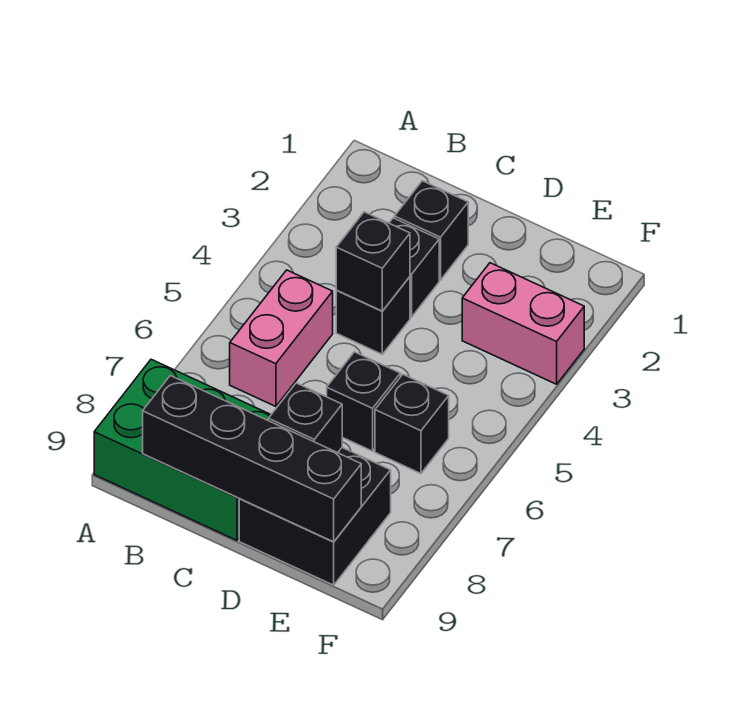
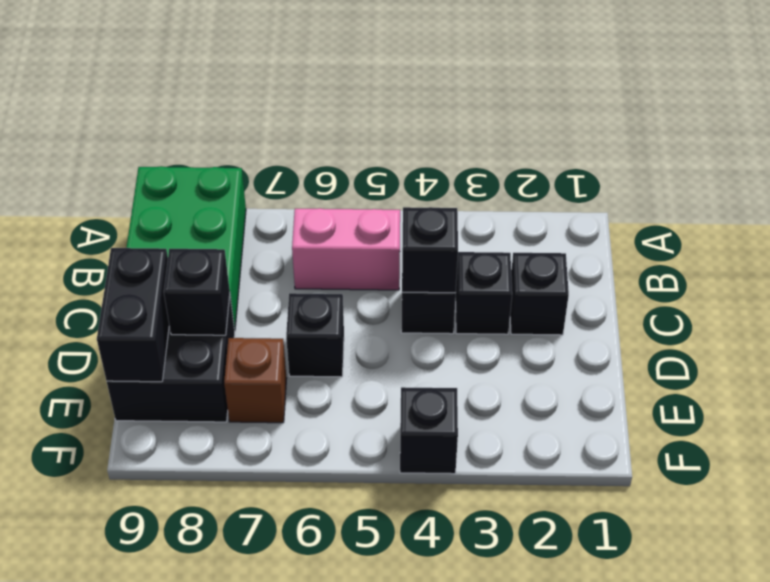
black 1x4 brick [143,376,361,542] -> black 1x2 brick [97,248,169,382]
pink 1x2 brick [462,263,584,384] -> none
black 1x1 brick [375,374,449,474] -> black 1x1 brick moved to [400,387,458,474]
none -> brown 1x1 brick [224,338,287,423]

